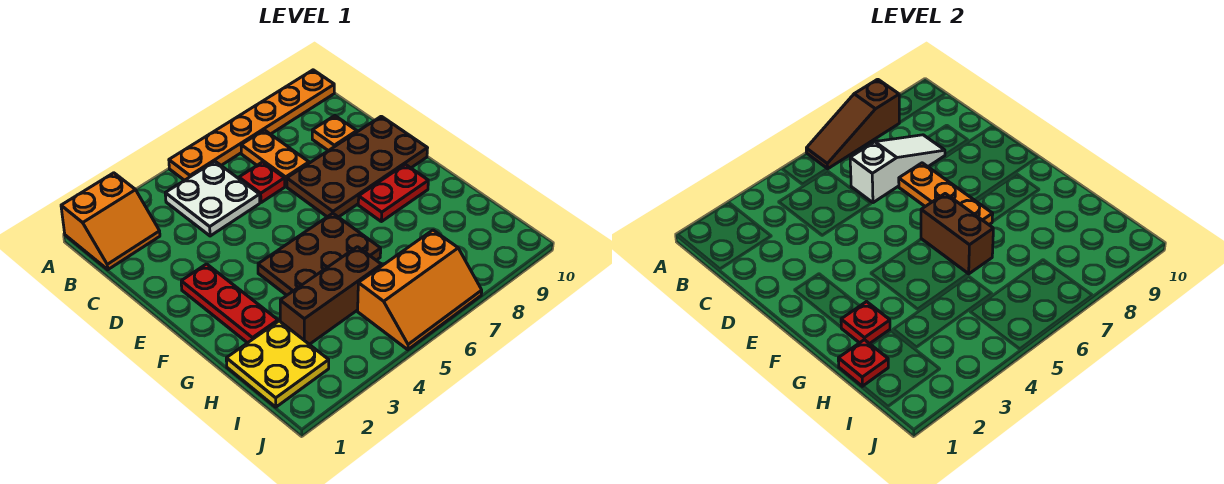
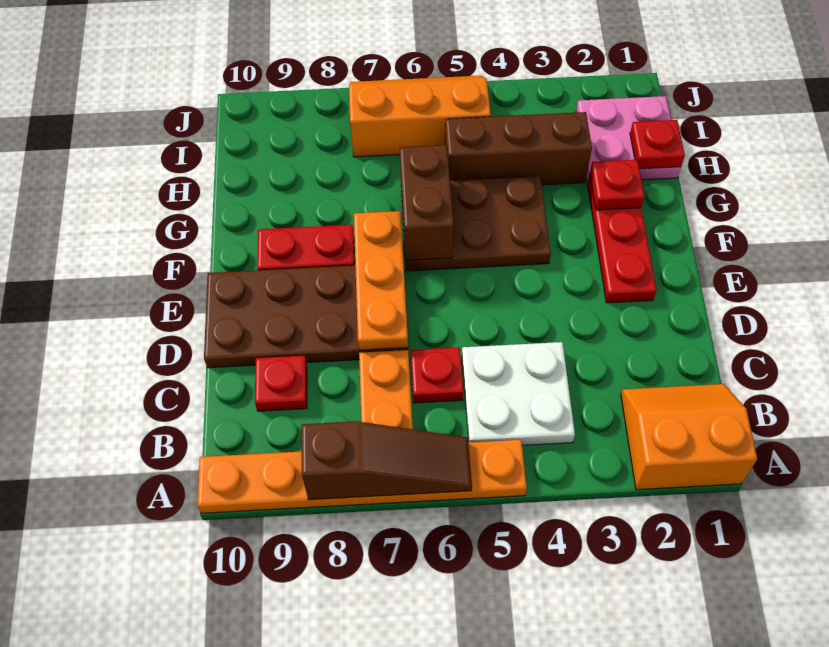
white 1x3 slope [850,135,945,203] -> none
orange 1x1 plate [312,116,357,151] -> red 1x1 plate [255,355,307,411]
yellow 2x2 plate [226,321,329,407] -> pink 2x2 plate [576,96,681,182]

